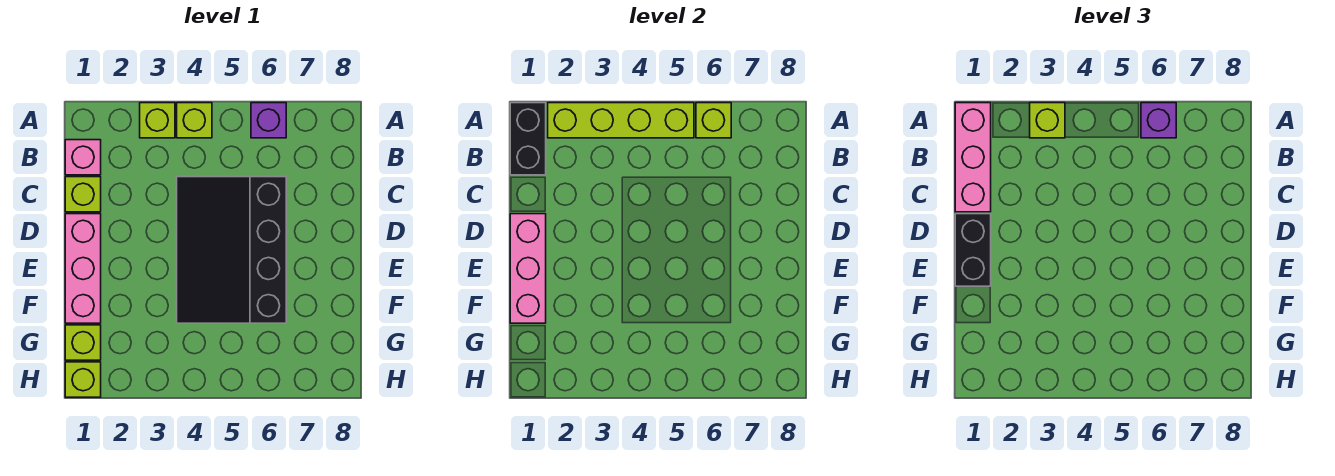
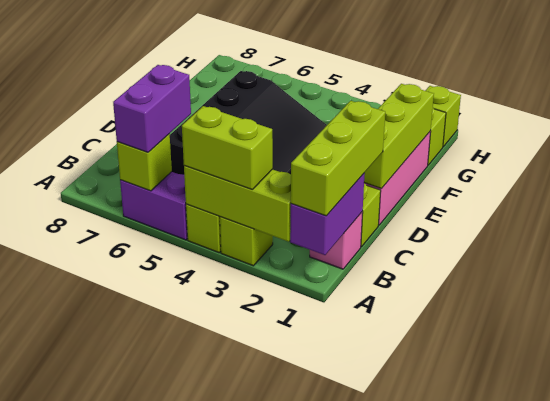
black 1x2 brick [510,103,546,175] -> purple 1x2 brick [290,173,365,255]
pink 1x3 brick [955,103,991,212] -> lime 1x3 brick [291,101,385,216]
lime 1x4 brick [548,103,694,138] -> lime 1x3 brick [184,166,291,242]
lime 1x1 brick [1030,103,1065,138] -> lime 1x2 brick [182,106,273,190]
purple 1x1 brick [251,103,286,138] -> purple 1x2 brick [120,172,188,240]
purple 1x1 brick [1141,103,1176,138] -> purple 1x2 brick [113,65,191,152]
pink 1x3 brick [510,214,546,323] -> lime 1x3 brick [364,84,434,189]
black 1x2 brick [955,214,991,286] -> none

